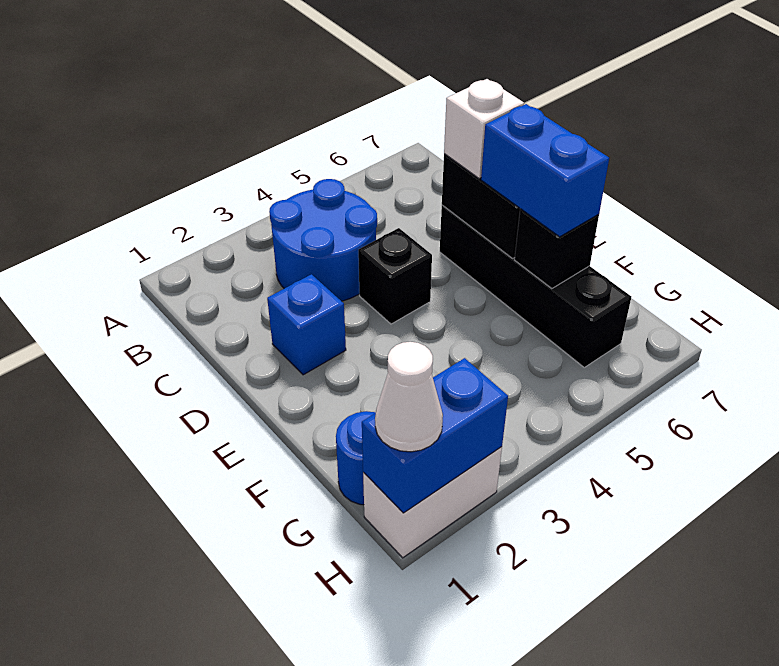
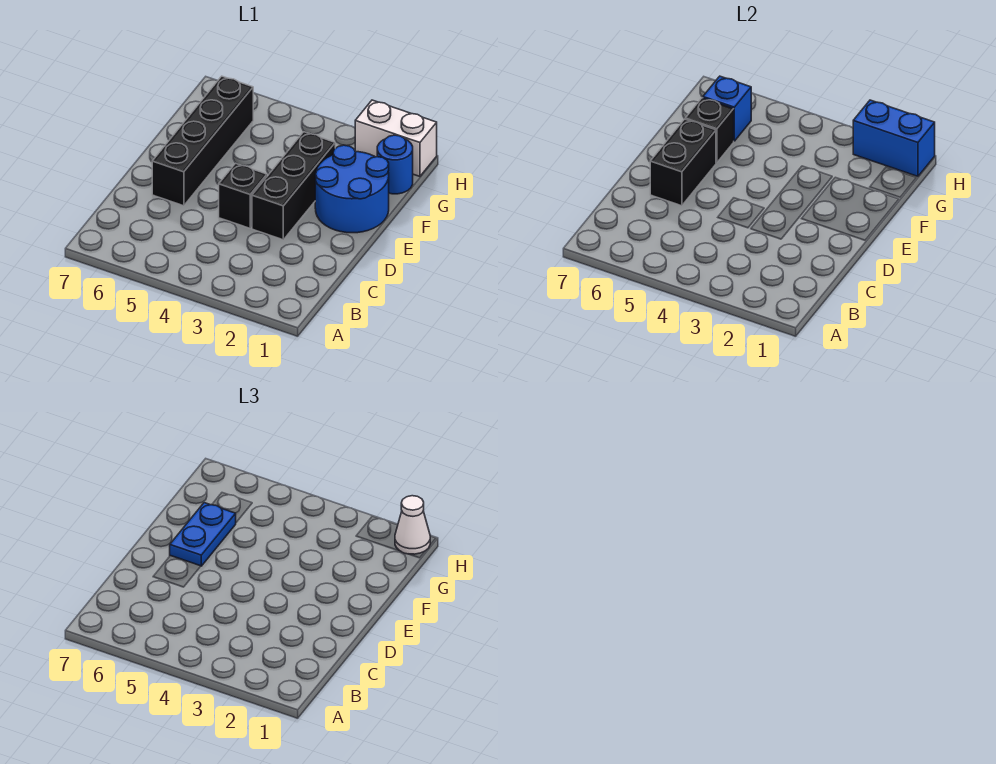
blue 2x2 round brick [269,179,377,301] -> blue 2x2 round brick moved to [315,145,389,233]
blue 1x1 brick [267,274,346,375] -> blue 1x1 brick moved to [703,76,751,141]
none -> black 1x3 brick [252,132,335,240]
white 1x1 brick [444,79,524,178] -> none
blue 1x2 brick [481,104,609,237] -> blue 1x2 plate [170,503,236,566]

